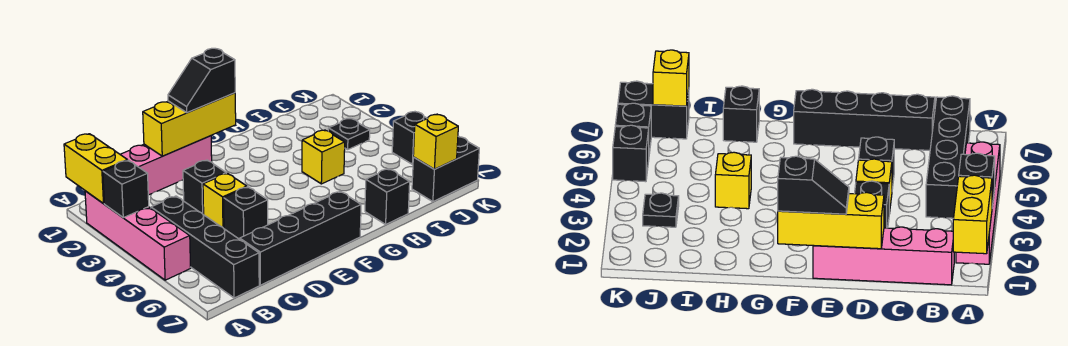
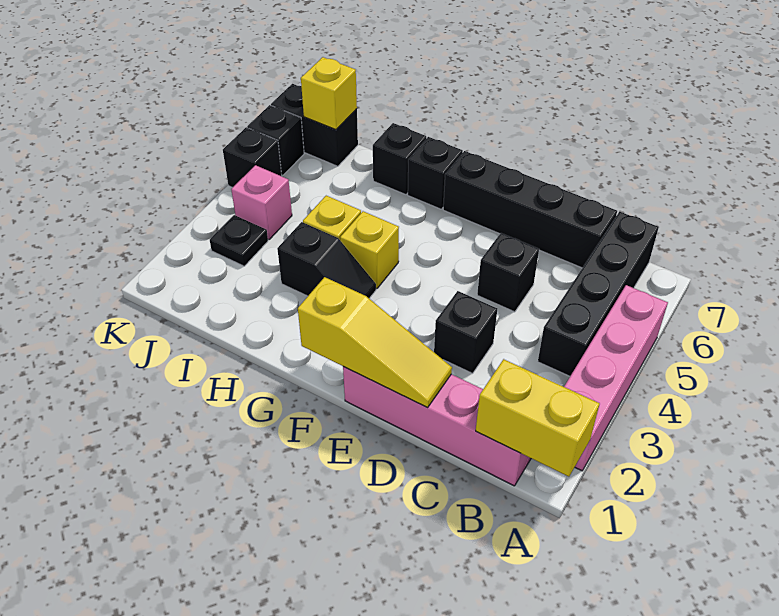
yellow 1x2 brick [64,134,128,204] -> yellow 1x2 brick turned to [476,359,600,477]
black 1x1 brick [103,160,149,218] -> black 1x1 brick moved to [408,137,463,209]
yellow 1x3 brick [143,93,236,156] -> yellow 1x3 slope [298,277,452,408]
yellow 1x1 brick [203,173,247,228] -> yellow 1x1 brick moved to [340,211,399,289]
black 1x2 slope [168,48,235,113] -> black 1x2 slope moved to [277,222,376,298]
none -> pink 1x1 brick [231,165,292,239]

